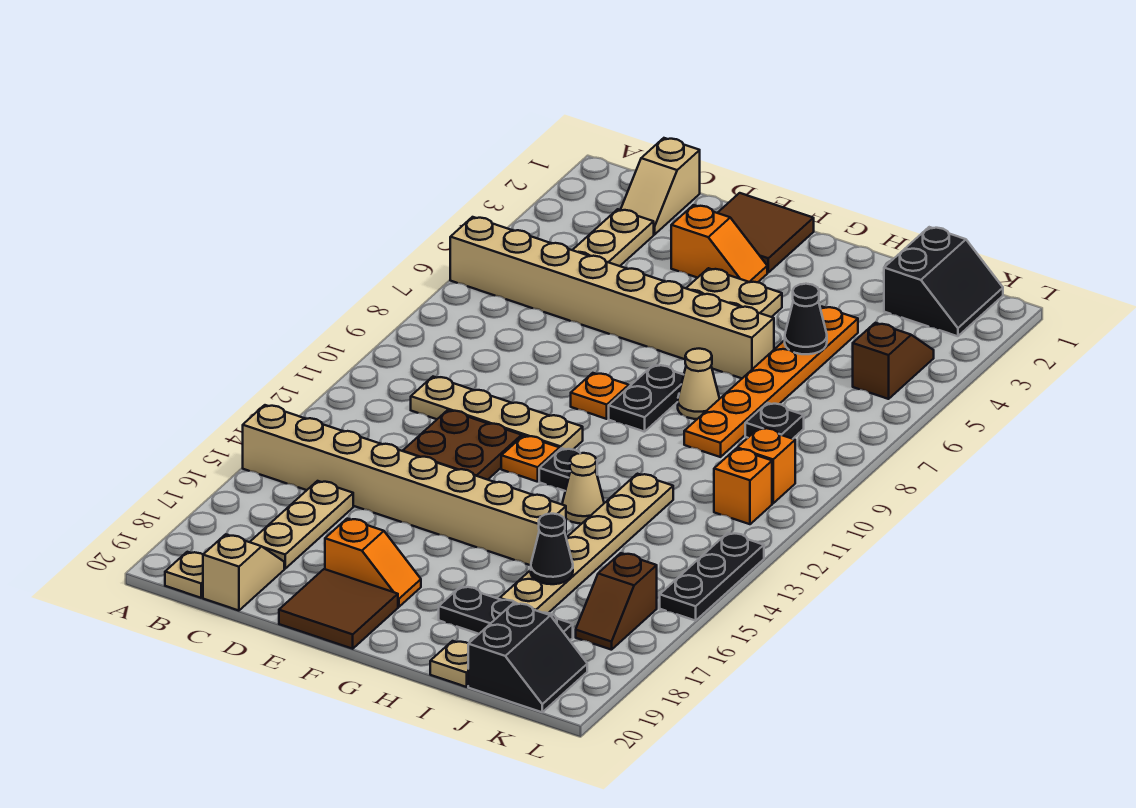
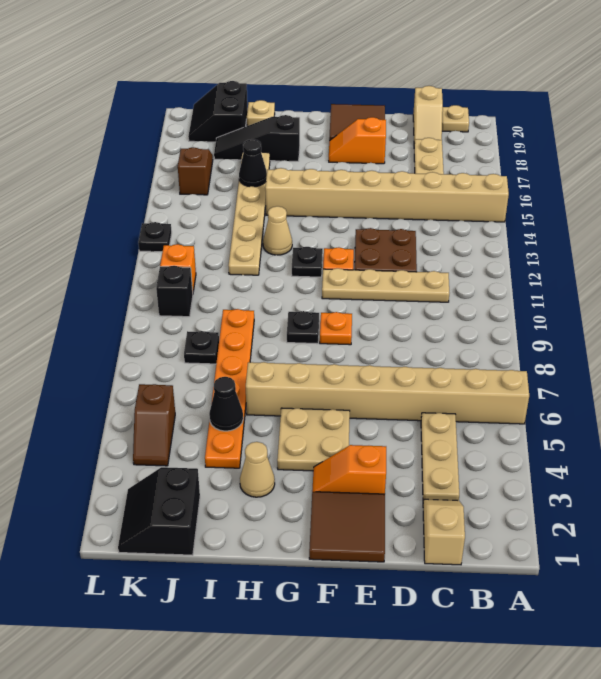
black 1x2 plate [609,365,684,432] -> black 1x1 plate [287,311,319,344]
tan 1x1 cone [678,349,720,419] -> tan 1x1 cone moved to [240,442,275,497]
black 1x3 plate [439,586,573,640] -> black 1x3 slope [214,115,300,161]
orange 1x1 brick [737,428,795,503] -> black 1x1 brick [156,266,193,317]
black 1x3 plate [660,533,764,621] -> black 1x1 plate [138,222,172,252]

